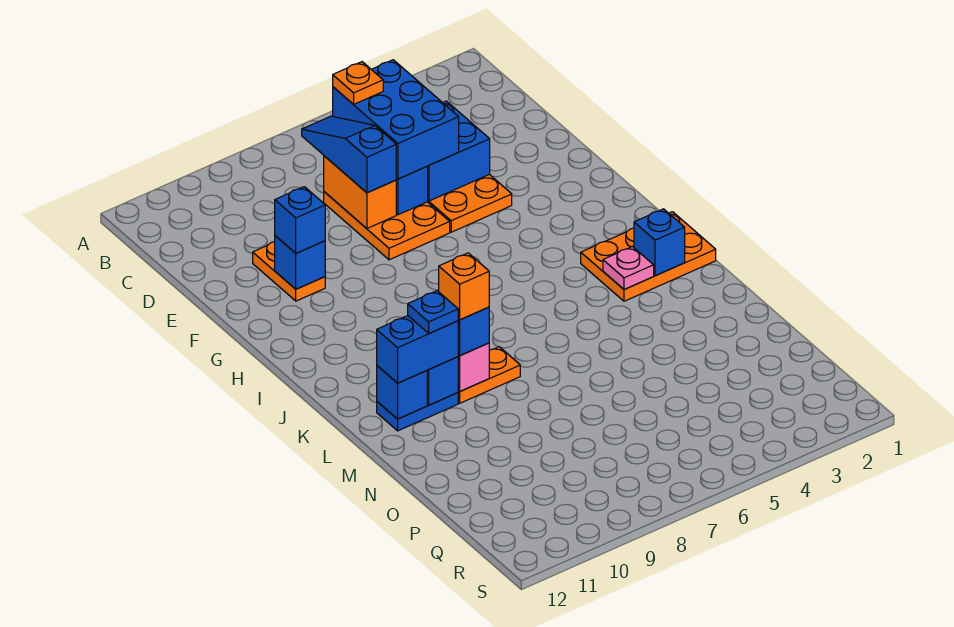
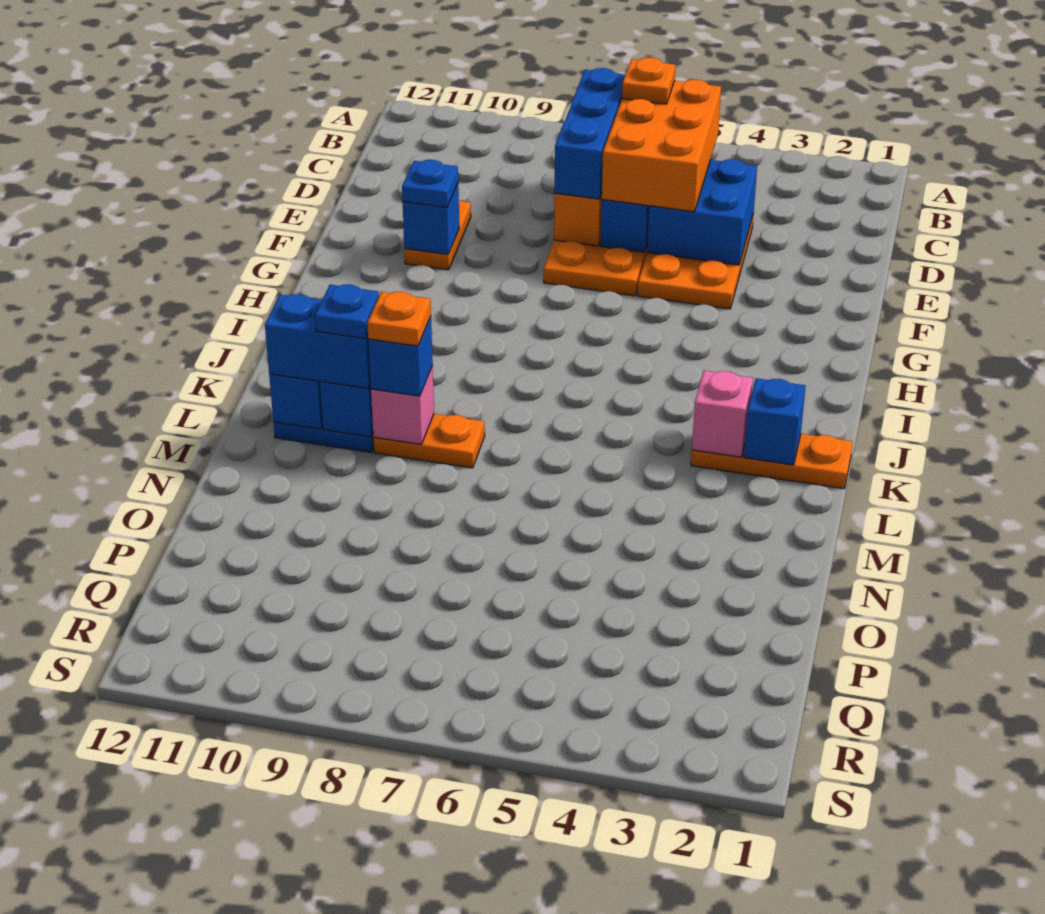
blue 2x3 brick [333,60,459,179] -> orange 2x3 brick [602,80,721,212]
blue 1x3 slope [302,116,396,193] -> blue 1x3 brick [555,68,625,199]
blue 1x1 brick [275,187,325,253] -> blue 1x1 plate [402,160,458,208]
orange 2x3 plate [581,212,716,301] -> orange 1x3 plate [691,434,853,489]
pink 1x1 plate [603,247,654,290] -> pink 1x1 brick [692,371,753,457]
orange 1x1 brick [439,253,489,320] -> orange 1x1 plate [367,292,431,346]

